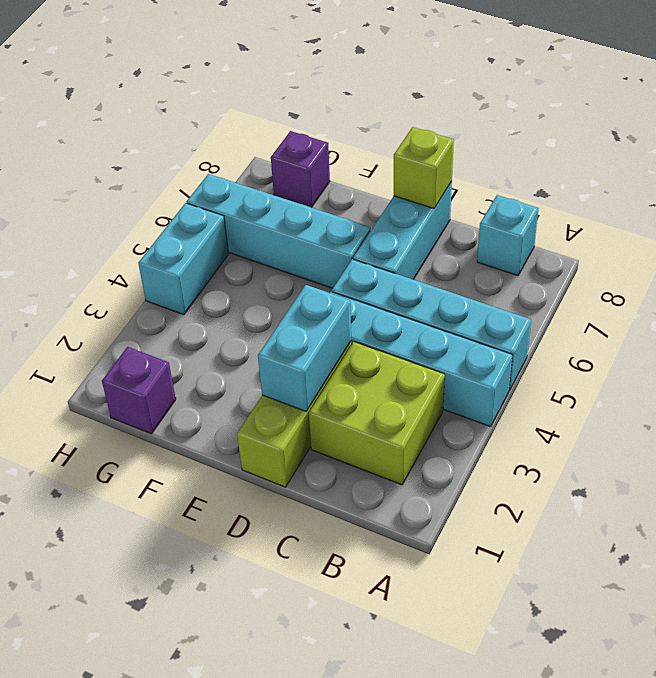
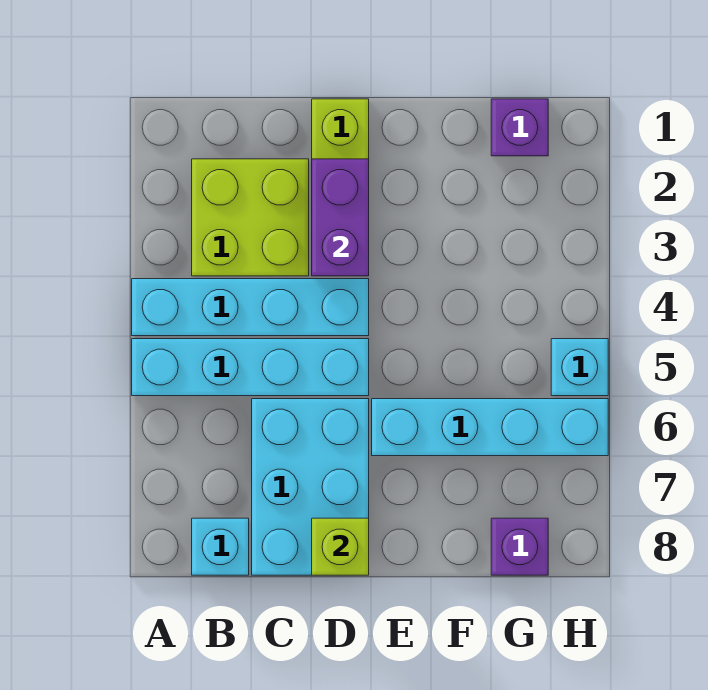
cyan 1x2 brick [258,285,351,411] -> purple 1x2 brick [312,159,369,276]
cyan 1x3 brick [353,181,452,279] -> cyan 2x3 brick [252,399,369,575]
cyan 1x2 brick [138,203,229,315] -> cyan 1x1 brick [551,339,608,396]

